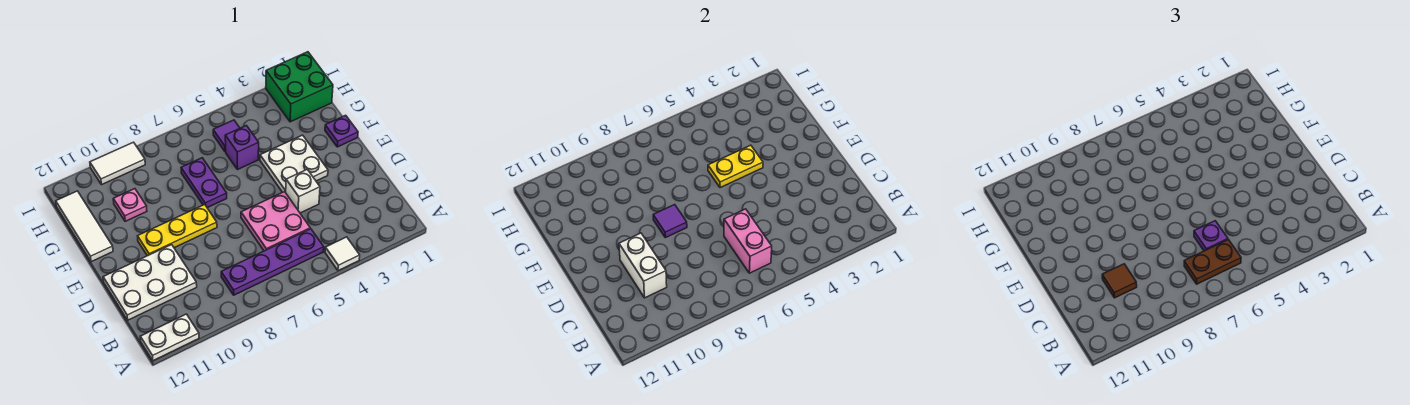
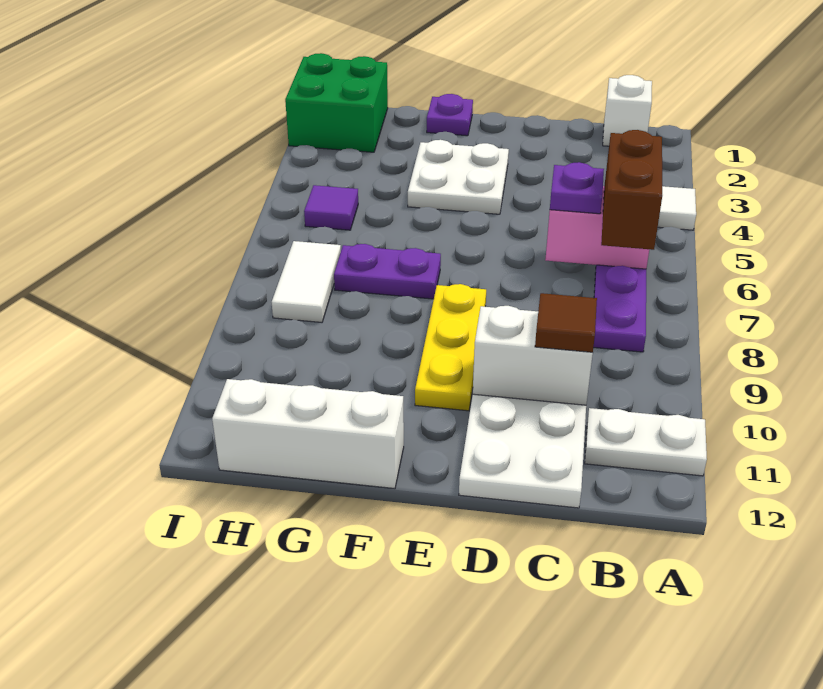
white 1x2 plate [140,314,199,361] -> white 1x2 plate turned to [585,408,707,476]
brown 1x2 plate [1184,240,1241,284] -> brown 1x2 brick [601,130,662,250]
pink 2x2 plate [241,192,310,251] -> none
white 1x1 brick [286,170,320,213] -> white 1x1 brick moved to [603,75,652,146]
purple 1x1 tile [653,205,687,238] -> none
yellow 1x2 plate [708,145,763,188] -> none
white 1x3 tile [56,191,113,262] -> white 1x3 brick [212,379,404,489]
purple 1x1 brick [225,126,259,170] -> none
pink 1x1 plate [113,189,147,221] -> none
white 1x2 tile [90,142,145,185] -> white 1x2 tile moved to [272,241,341,322]

